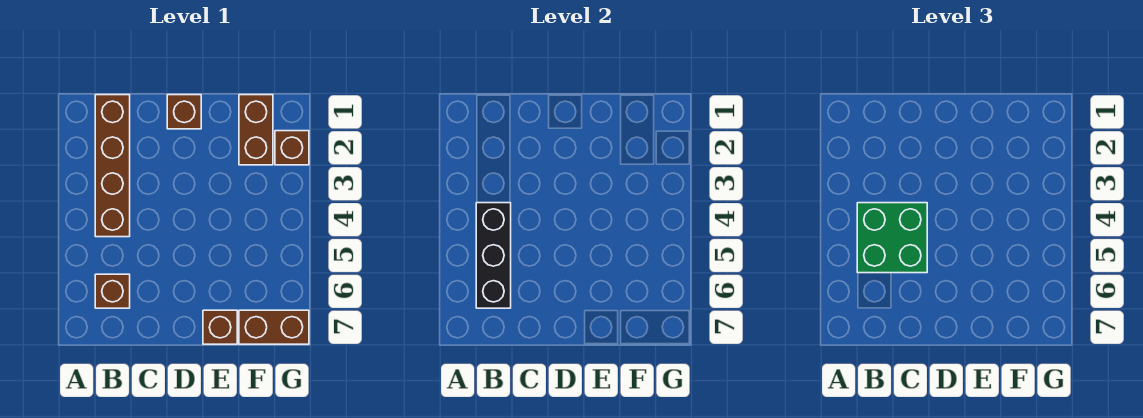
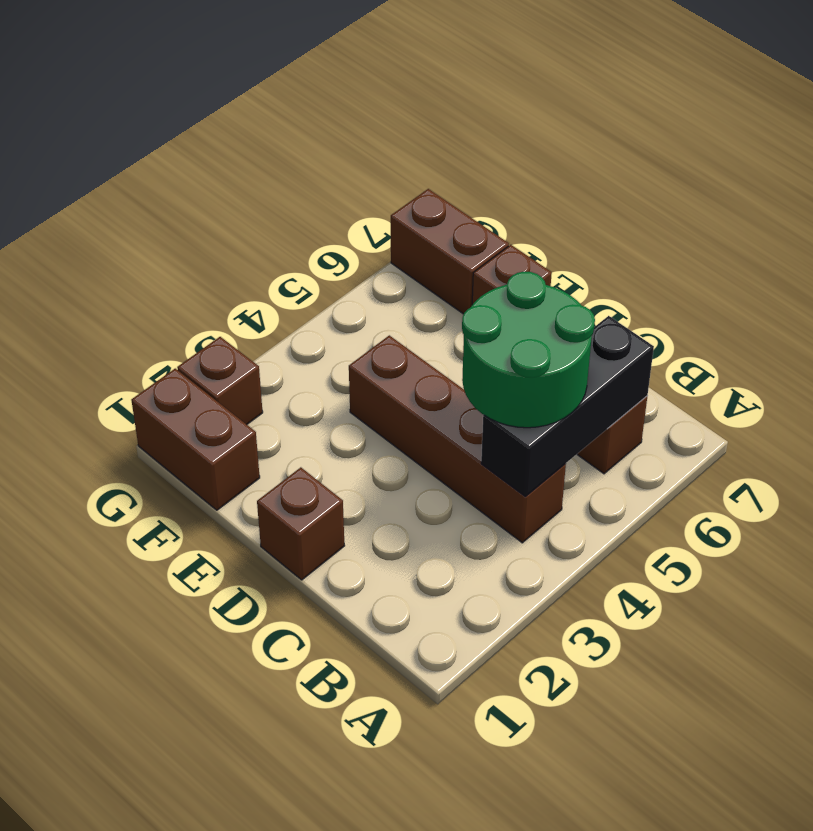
brown 1x4 brick [95,95,130,237] -> brown 1x4 brick turned to [349,335,566,543]
green 2x2 brick [857,203,927,273] -> green 2x2 round brick [462,272,595,428]
brown 1x2 brick [239,95,273,165] -> brown 1x2 brick turned to [131,369,260,510]

